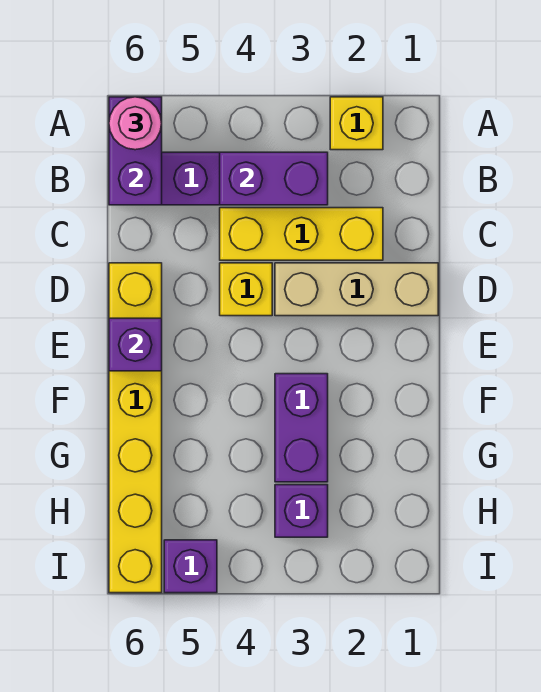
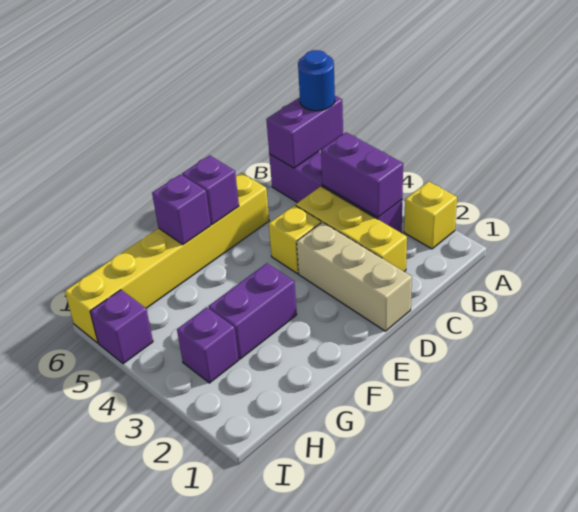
pink 1x1 round brick [109,97,162,150] -> blue 1x1 round brick [298,50,335,111]
none -> purple 1x1 brick [152,174,211,244]

